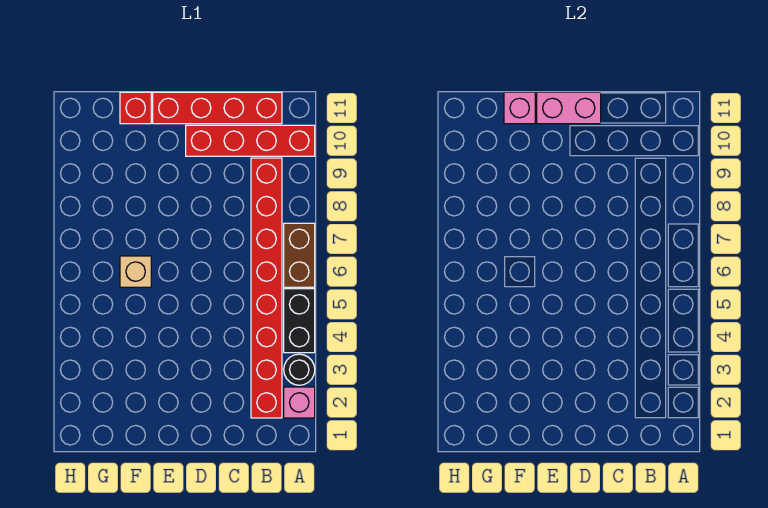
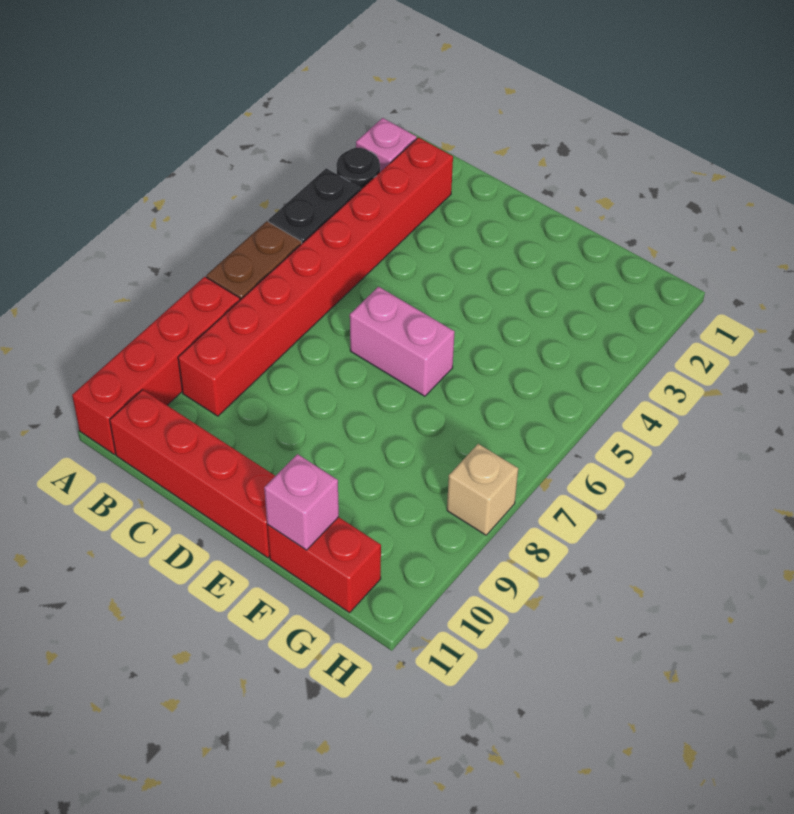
red 1x4 brick [186,125,315,156] -> red 1x4 brick turned to [72,277,240,454]
pink 1x2 brick [537,92,601,124] -> pink 1x2 brick moved to [350,287,454,396]
tan 1x1 brick [120,256,151,287] -> tan 1x1 brick moved to [447,444,518,535]
red 1x1 brick [120,92,151,124] -> red 1x2 brick [267,517,381,613]

